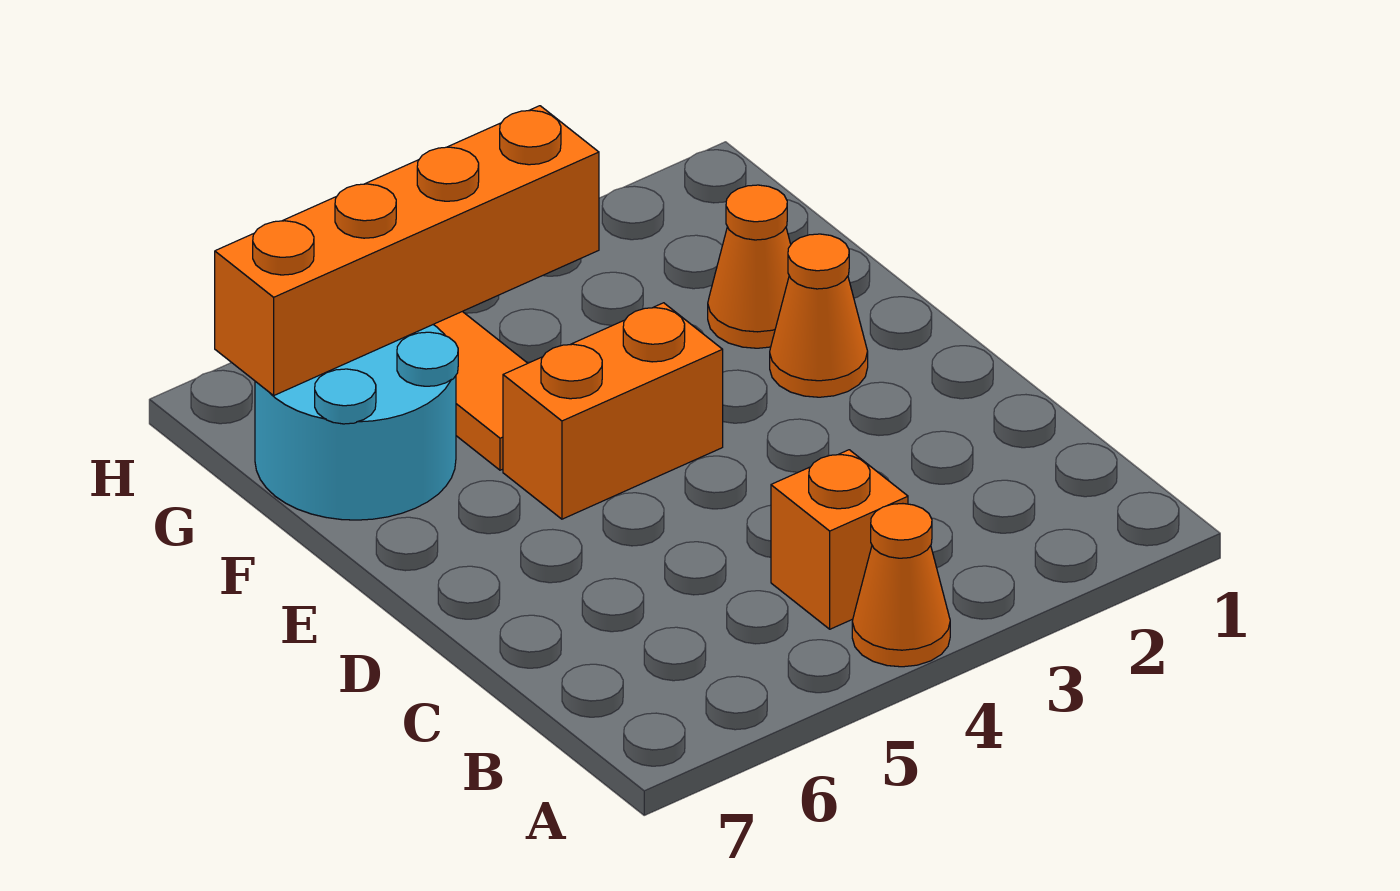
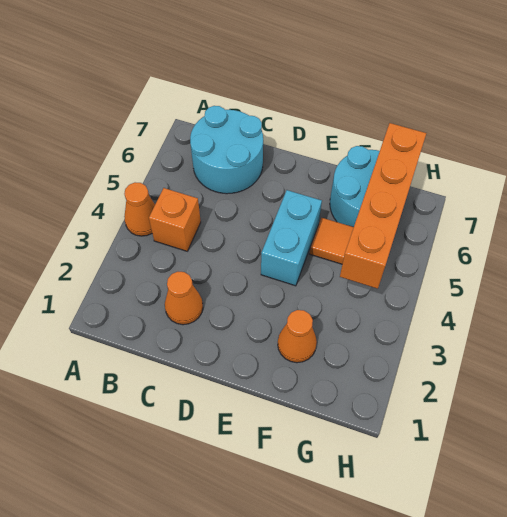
none -> cyan 2x2 round brick [190,106,263,194]
orange 1x1 cone [770,234,868,397] -> orange 1x1 cone moved to [165,272,203,325]
orange 1x2 brick [503,303,723,519] -> cyan 1x2 brick [261,190,322,286]

